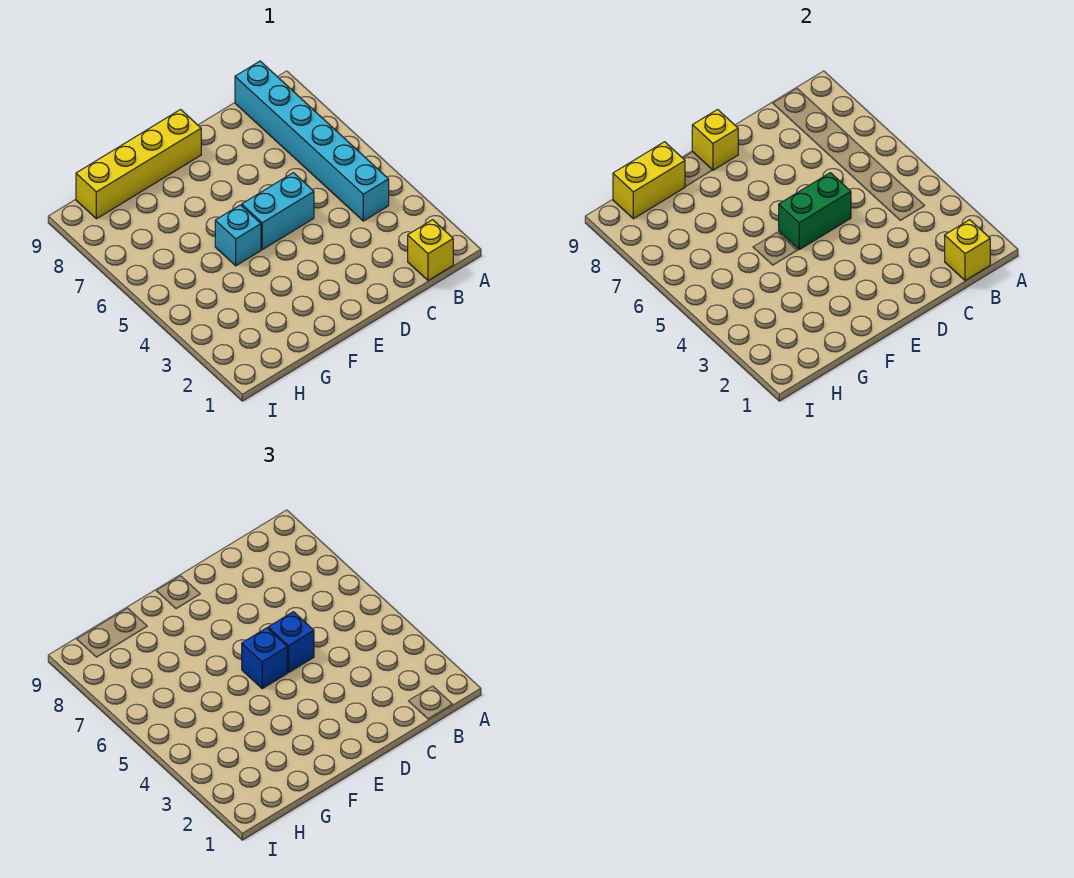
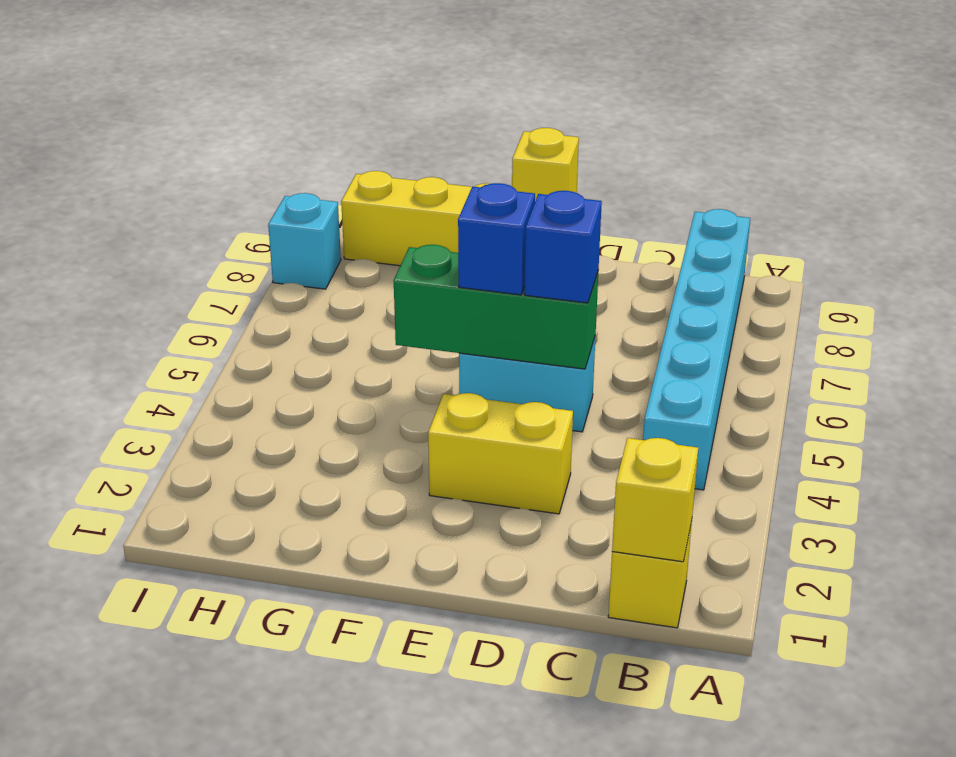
green 1x2 brick [779,173,851,250] -> green 1x3 brick [394,245,598,369]
cyan 1x1 brick [215,205,261,266] -> cyan 1x1 brick moved to [268,193,341,289]
yellow 1x2 brick [613,142,685,219] -> yellow 1x2 brick moved to [428,393,573,514]

